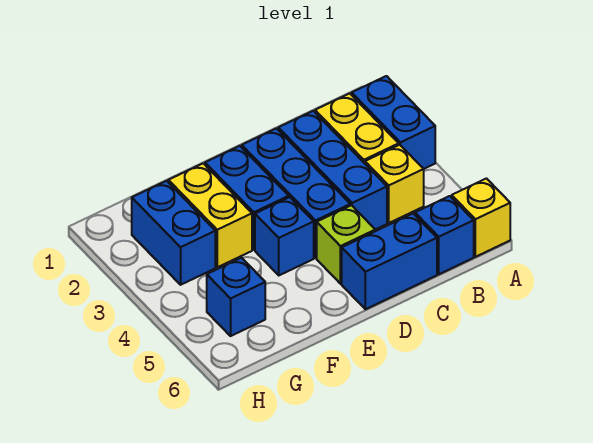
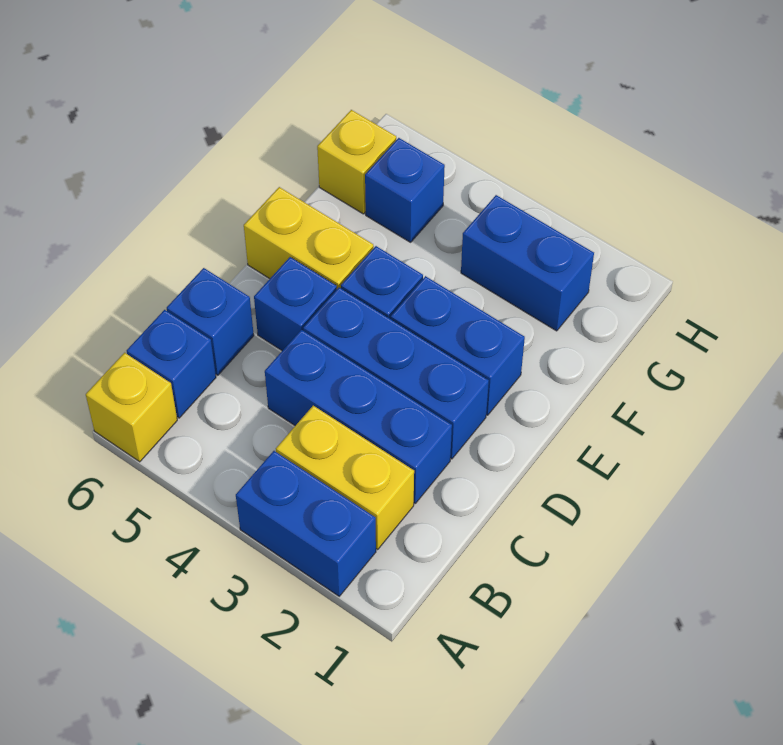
yellow 1x1 brick [365,145,424,223] -> yellow 1x1 brick moved to [317,110,396,214]
blue 1x2 brick [342,214,437,309] -> blue 1x1 brick [167,268,254,375]
lime 1x1 brick [317,205,375,284] -> blue 1x1 brick [254,257,337,351]
yellow 1x2 brick [168,163,252,267] -> yellow 1x2 brick moved to [244,187,374,289]

